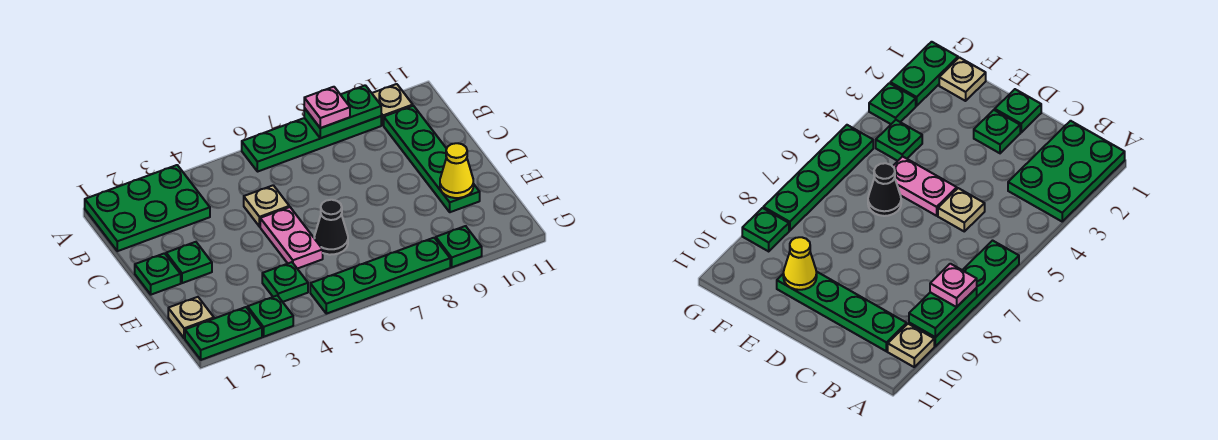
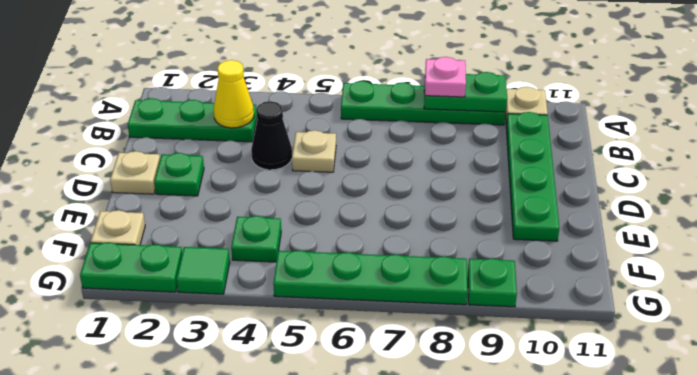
green 2x3 plate [85,165,210,251] -> green 1x3 plate [128,98,257,142]
green 1x1 plate [135,253,181,295] -> tan 1x1 plate [110,151,160,194]
pink 1x2 plate [260,207,323,269] -> none
black 1x1 cone [314,200,348,255] -> black 1x1 cone moved to [251,101,292,170]
yellow 1x1 cone [440,143,473,198] -> yellow 1x1 cone moved to [214,60,254,128]
green 1x1 plate [248,295,293,337] -> green 1x1 tile [176,247,230,294]

